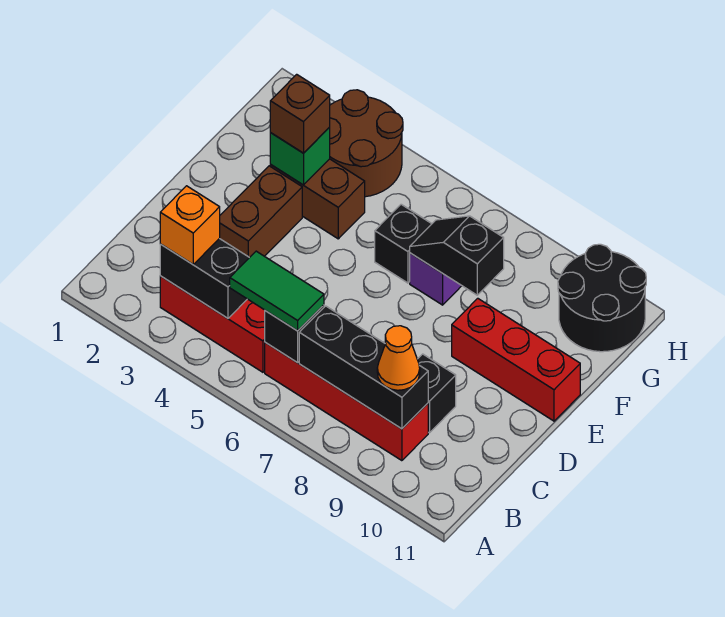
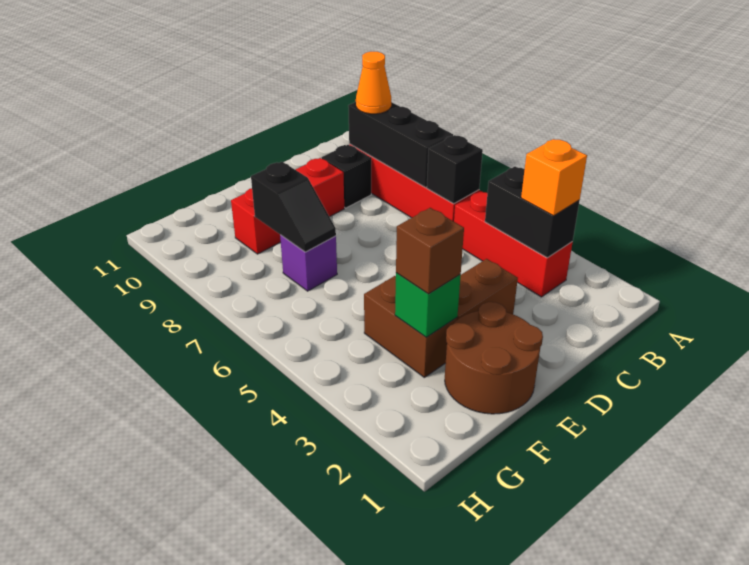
green 1x2 tile [230,251,324,331] -> none
red 1x3 brick [452,298,580,421] -> red 1x3 brick turned to [231,158,344,254]
black 1x1 brick [375,204,431,283] -> none
brown 2x2 round brick [330,90,403,197] -> brown 2x2 round brick moved to [445,302,543,414]
black 2x2 round brick [558,244,646,352] -> none

